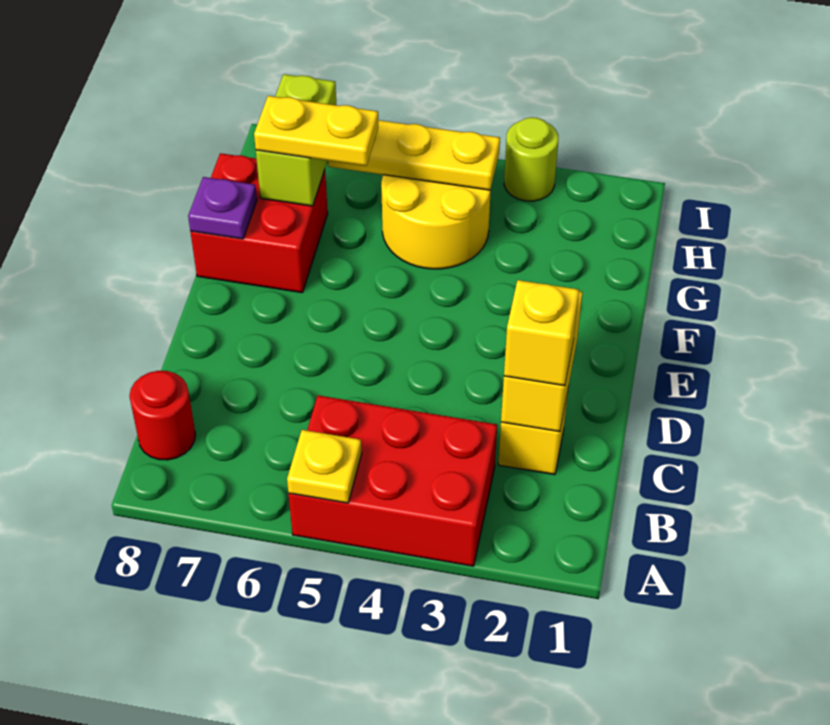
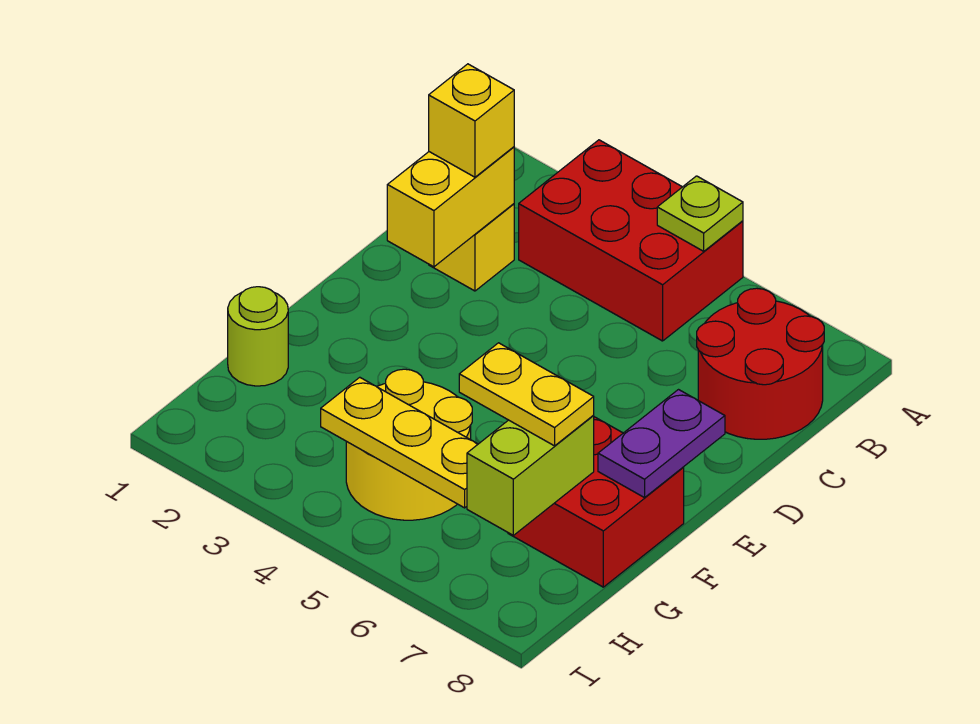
yellow 1x1 plate [287,430,362,503] -> lime 1x1 plate [657,176,743,251]
red 1x1 round brick [129,371,195,460] -> red 2x2 round brick [697,288,824,439]
purple 1x1 plate [188,177,257,239] -> purple 1x2 plate [598,390,725,498]
lime 1x1 round brick [504,117,558,201] -> lime 1x1 round brick moved to [228,287,288,386]

